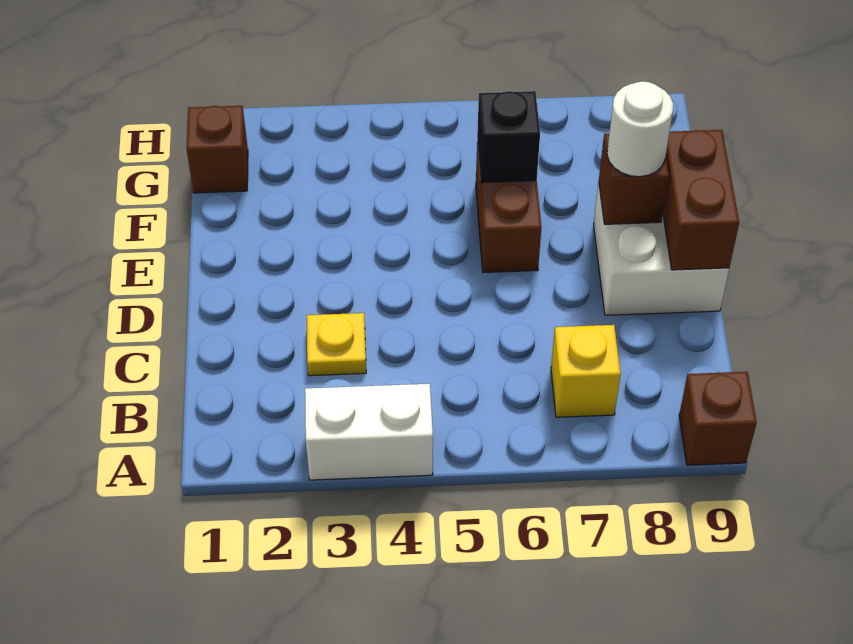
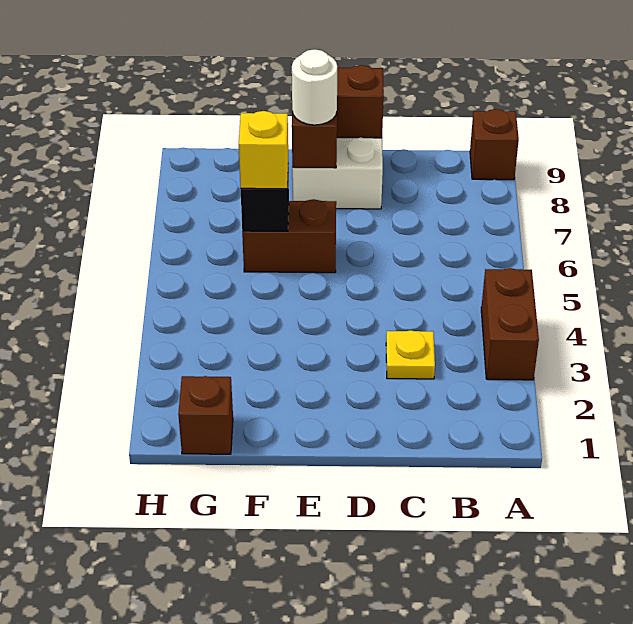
white 1x2 brick [305,384,433,480] -> brown 1x2 brick [481,268,539,380]
yellow 1x1 brick [551,325,621,417] -> yellow 1x1 brick moved to [239,111,288,189]

